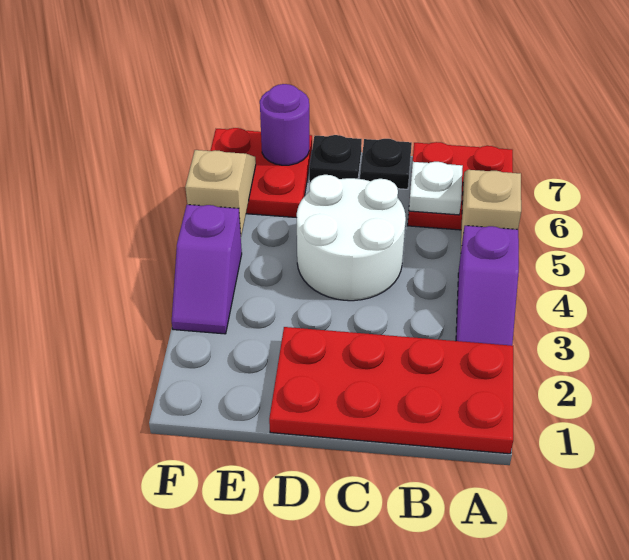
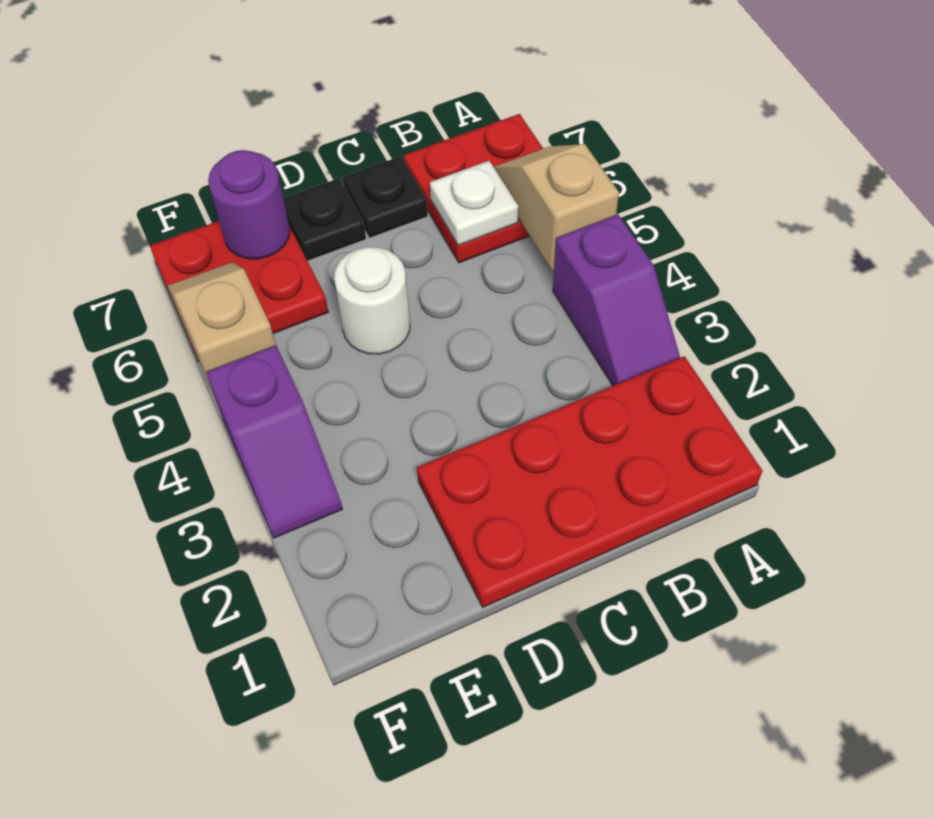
white 2x2 round brick [297,175,406,301] -> white 1x1 round brick [334,247,410,354]

